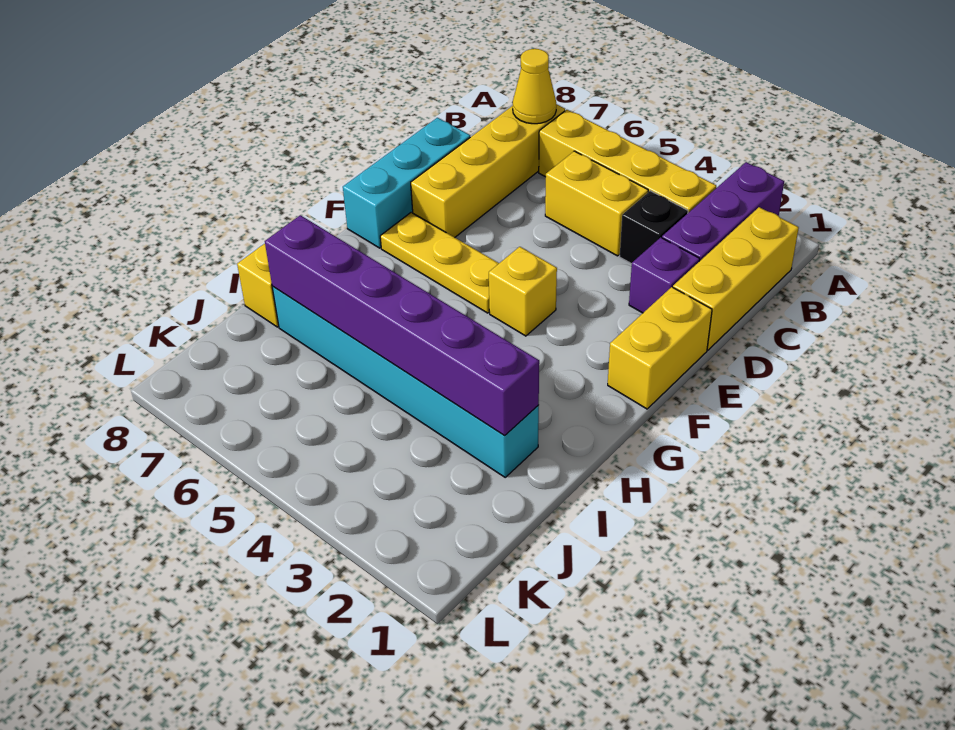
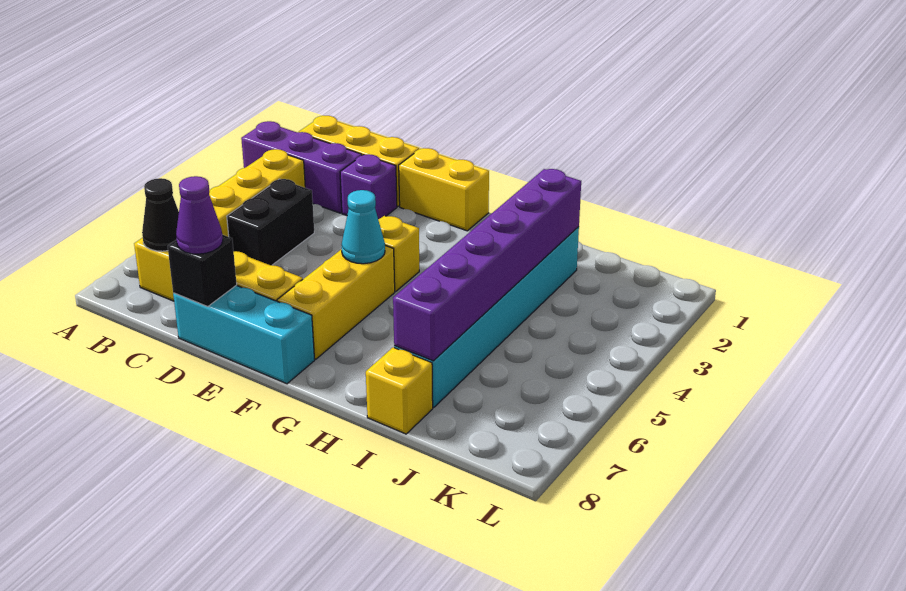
yellow 1x1 cone [513,49,556,124] -> black 1x1 cone [142,178,179,251]
black 1x1 brick [620,191,688,264] -> black 1x1 brick moved to [168,235,237,306]
yellow 1x2 brick [545,151,648,256] -> black 1x2 brick [227,179,314,265]
none -> purple 1x1 cone [176,176,223,254]
yellow 1x3 plate [380,212,499,313] -> yellow 1x3 brick [277,246,395,359]
none -> cyan 1x1 cone [342,190,385,264]

